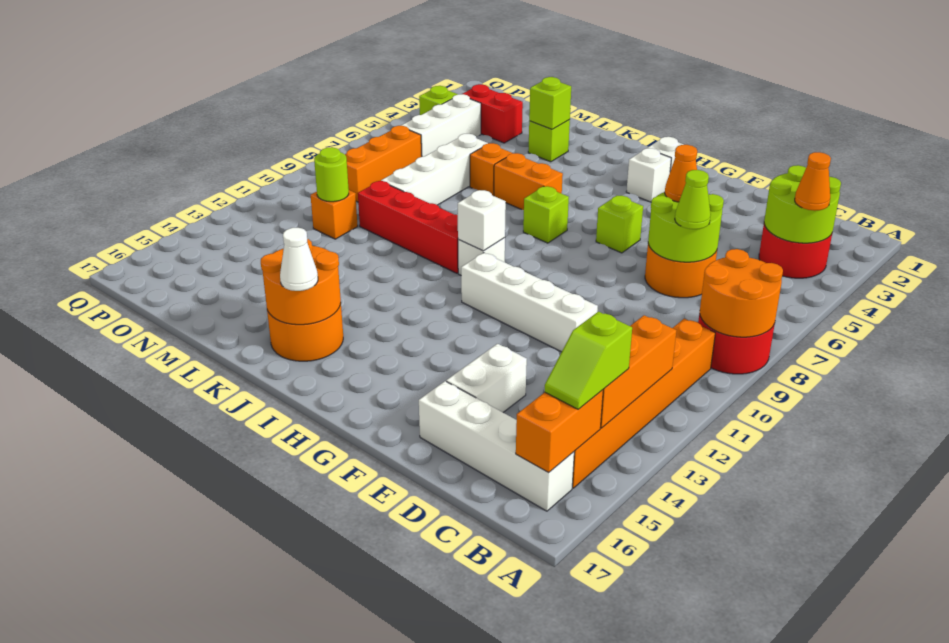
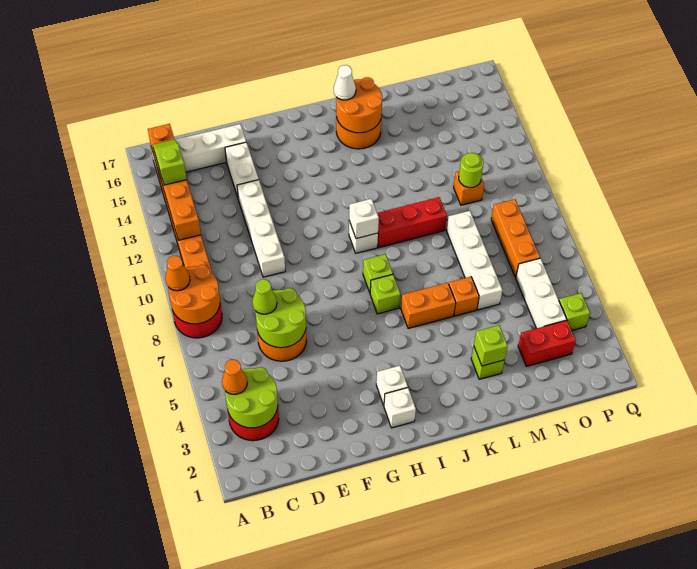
orange 1x1 cone [665,145,697,202] -> orange 1x1 cone moved to [165,256,190,291]
white 1x4 brick [461,253,598,352] -> white 1x4 brick turned to [237,180,285,277]
lime 1x1 brick [596,196,643,253] -> lime 1x1 brick moved to [363,254,393,293]
red 1x4 brick [358,181,458,273] -> red 1x3 brick [377,197,447,248]

